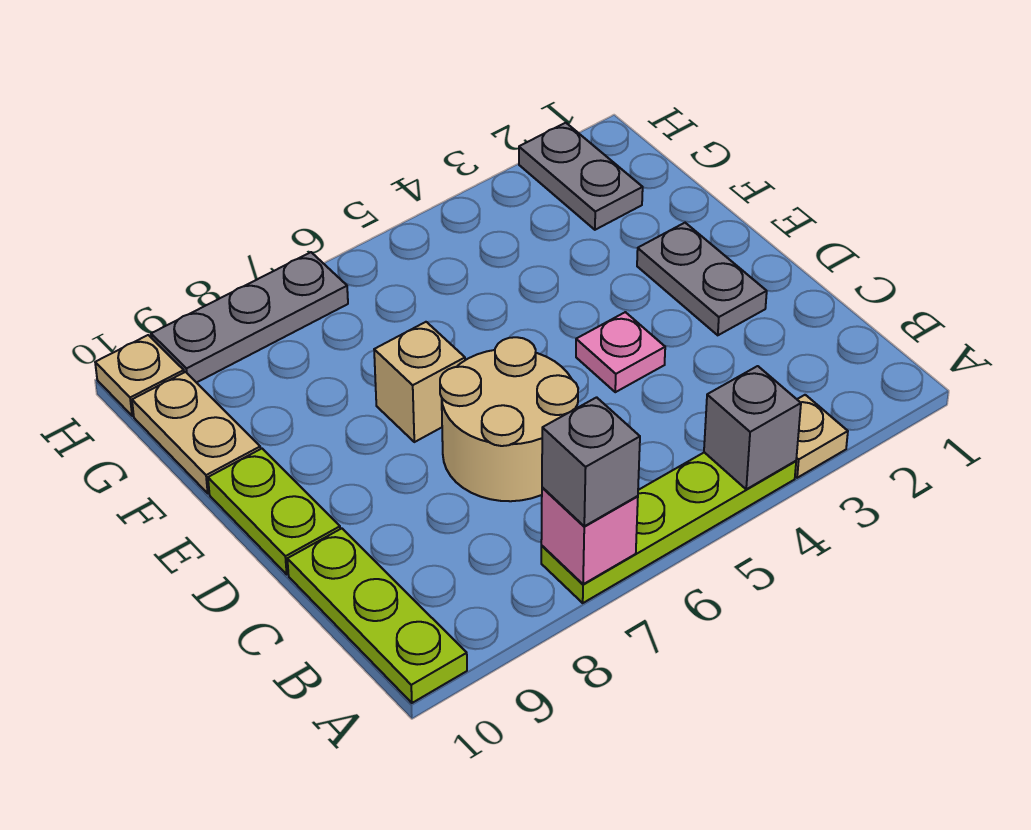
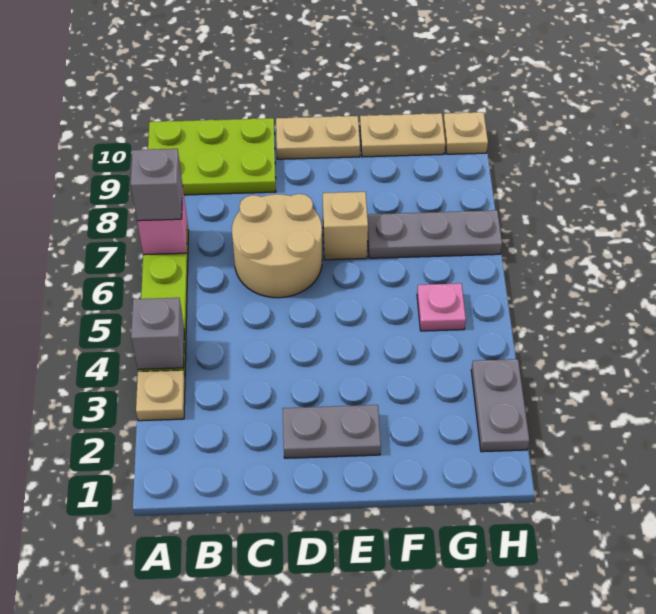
lime 1x3 plate [287,528,467,703] -> lime 2x3 plate [148,118,276,195]
pink 1x1 plate [576,312,665,392] -> pink 1x1 plate moved to [417,283,466,331]
lime 1x2 plate [208,449,340,574] -> tan 1x2 plate [276,116,360,159]
grey 1x2 plate [519,123,643,230] -> grey 1x2 plate turned to [471,359,530,452]
grey 1x3 plate [151,252,348,383] -> grey 1x3 plate turned to [367,210,502,258]

